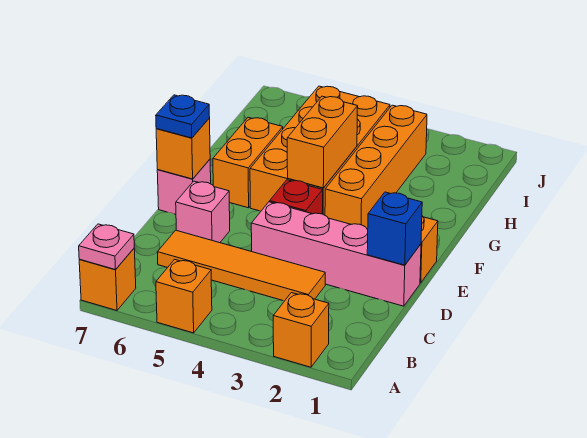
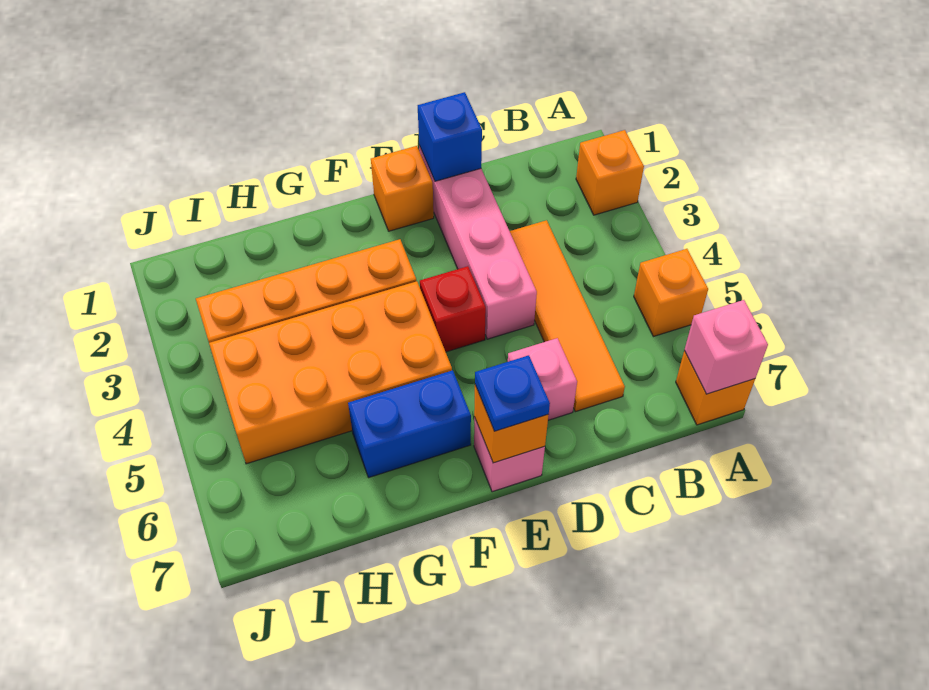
pink 1x1 plate [79,224,134,270] -> pink 1x1 brick [684,300,768,394]
orange 1x2 brick [287,96,358,188] -> none
orange 1x2 brick [213,117,283,208] -> blue 1x2 brick [348,370,471,478]

